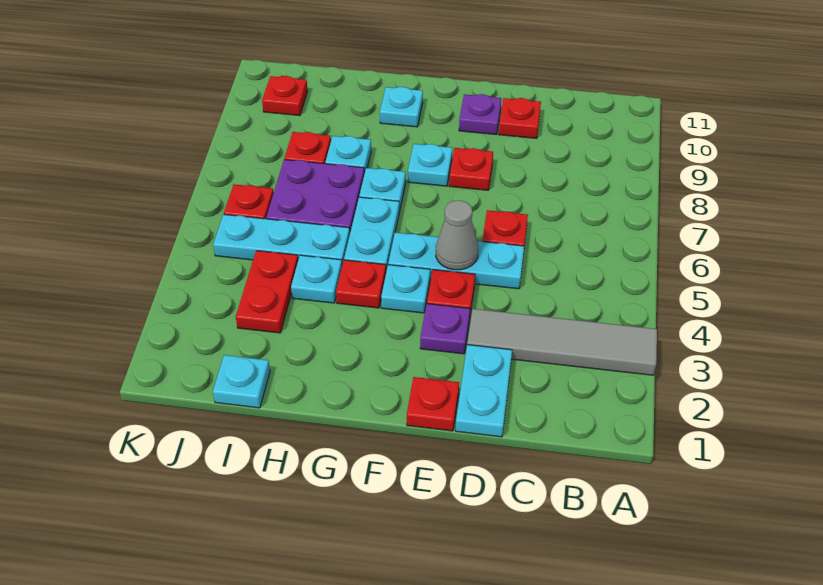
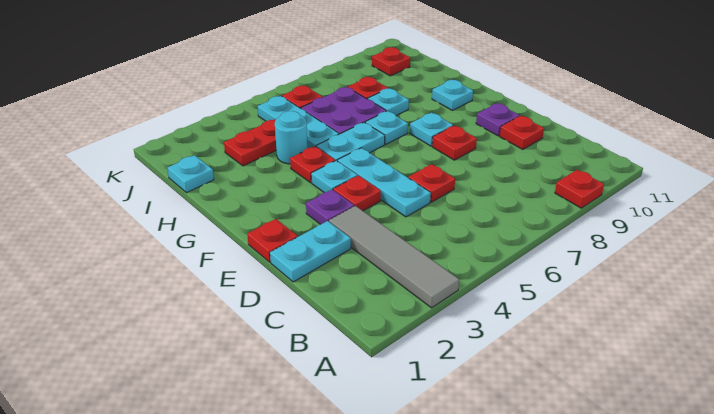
none -> red 1x1 plate [555,170,604,208]
grey 1x1 cone [436,200,478,270] -> none
cyan 1x1 plate [291,255,342,303] -> cyan 1x1 round brick [275,111,308,164]

